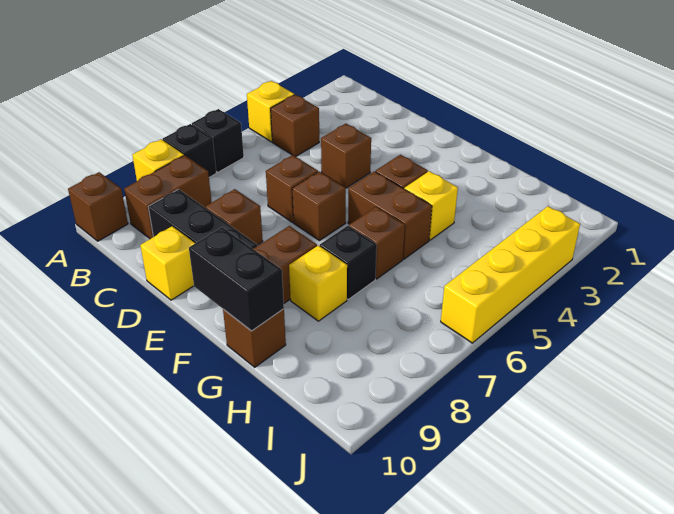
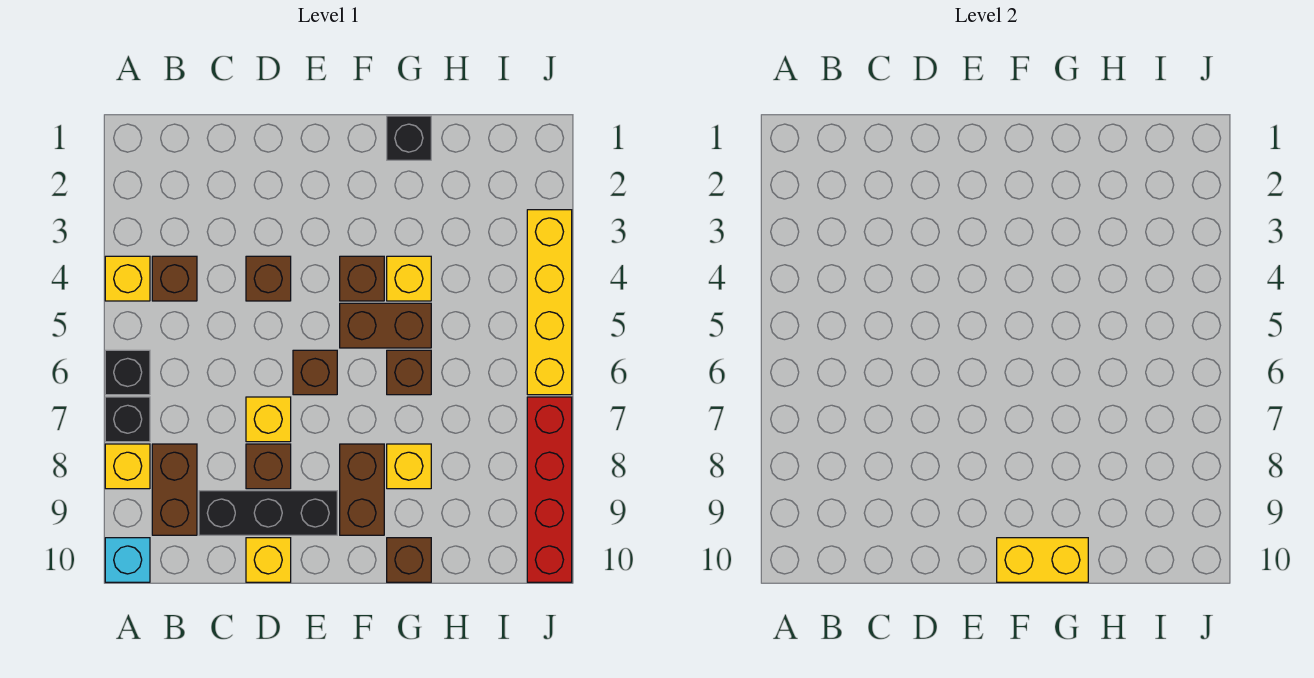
brown 1x1 brick [68,172,128,241] -> cyan 1x1 brick [105,538,150,582]
brown 1x1 brick [266,155,318,222] -> none
none -> yellow 1x1 brick [246,397,291,442]
black 1x2 brick [189,227,284,331] -> yellow 1x2 brick [997,538,1088,582]
black 1x1 brick [320,226,377,299] -> black 1x1 brick moved to [387,116,431,160]
none -> red 1x4 brick [527,397,572,582]

